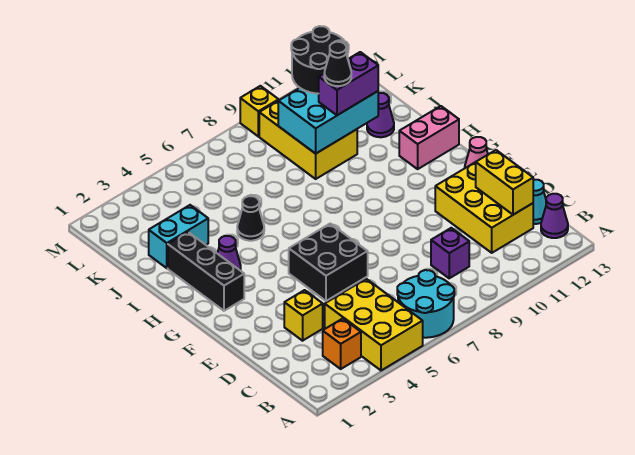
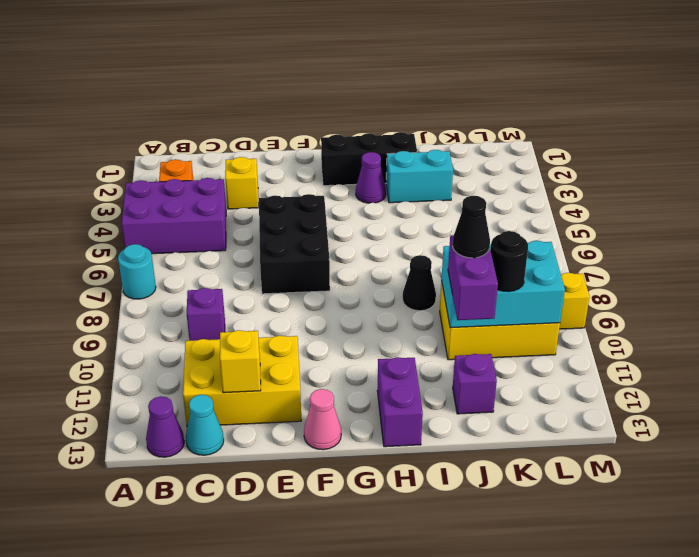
yellow 2x3 brick [325,279,423,370] -> purple 2x3 brick [122,178,226,254]
cyan 2x2 round brick [397,270,454,338] -> cyan 1x1 round brick [118,244,156,299]
yellow 1x2 brick [476,150,533,215] -> yellow 1x1 brick [220,330,261,393]
black 2x2 brick [289,224,368,301] -> black 2x3 brick [259,194,330,294]
pink 1x2 brick [399,106,459,169] -> purple 1x2 brick [377,357,423,447]
black 1x1 cone [237,196,264,241] -> black 1x1 cone moved to [403,255,436,311]
cyan 1x2 brick [149,205,208,268] -> cyan 1x2 brick turned to [386,150,453,203]
cyan 2x3 brick [278,88,378,154] -> cyan 2x3 brick turned to [442,241,565,328]
purple 1x1 cone [367,93,394,137] -> purple 1x1 brick [453,354,497,414]
black 2x2 round brick [291,26,349,94] -> black 1x1 round brick [491,231,528,292]

